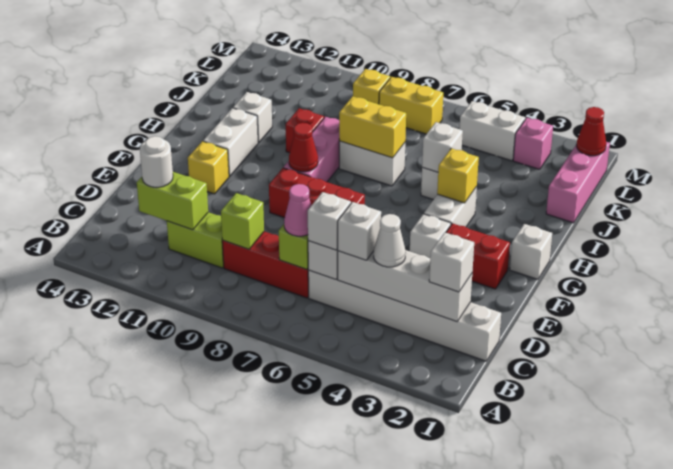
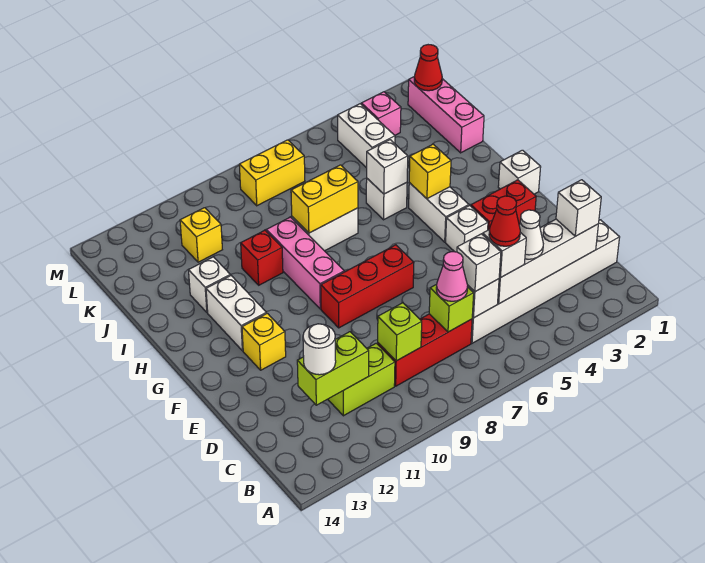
red 1x1 cone [289,123,318,172] -> red 1x1 cone moved to [489,196,520,246]
white 1x2 brick [459,101,525,161] -> white 1x2 brick turned to [338,104,395,168]
yellow 1x1 brick [353,69,390,104] -> yellow 1x1 brick moved to [180,208,222,262]

